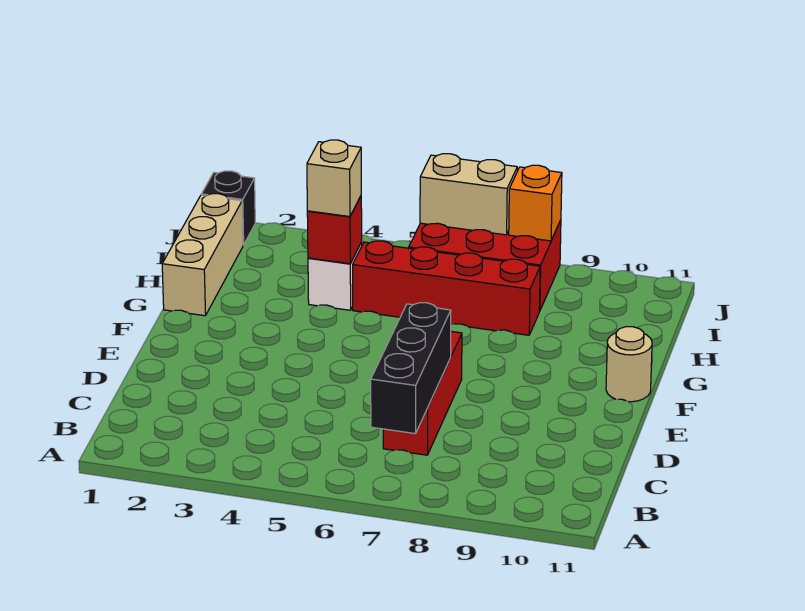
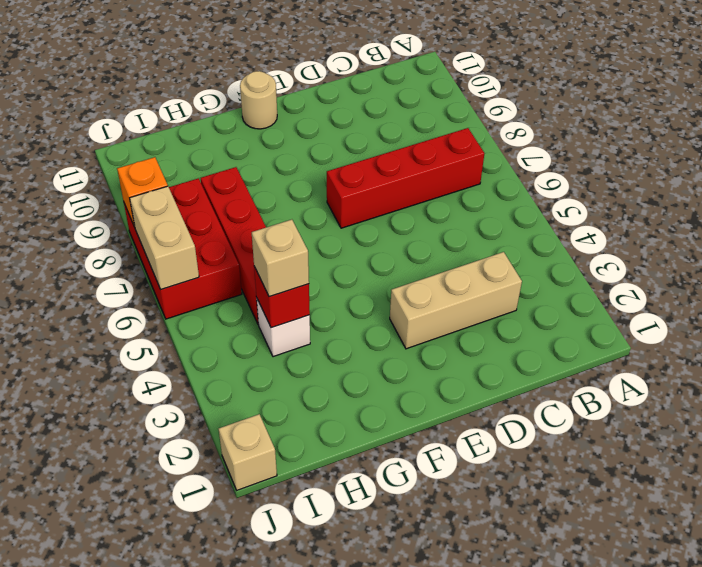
black 1x3 brick [371,303,451,434] -> none
red 1x3 brick [383,331,462,455] -> red 1x4 brick [327,128,484,228]
tan 1x3 brick [162,194,243,316] -> tan 1x3 brick moved to [390,252,522,349]
black 1x1 brick [201,171,255,245] -> tan 1x1 brick [219,414,277,490]

